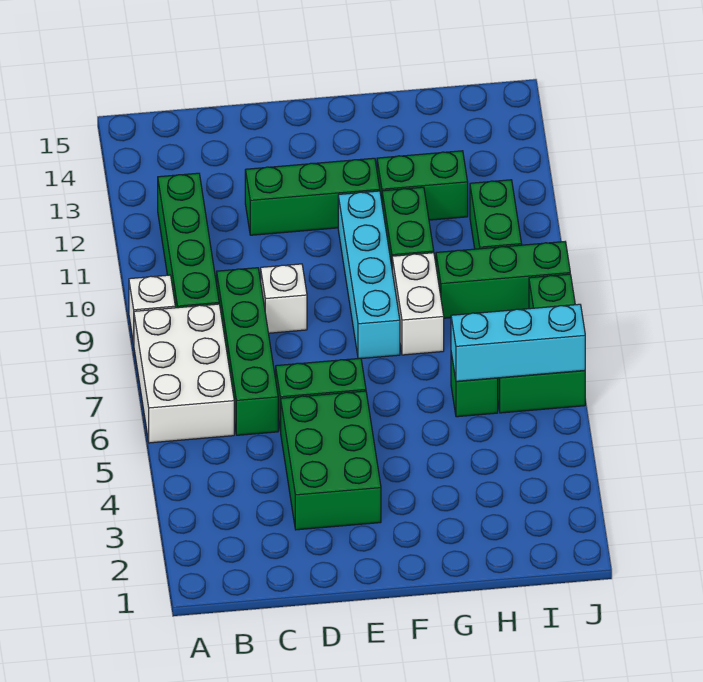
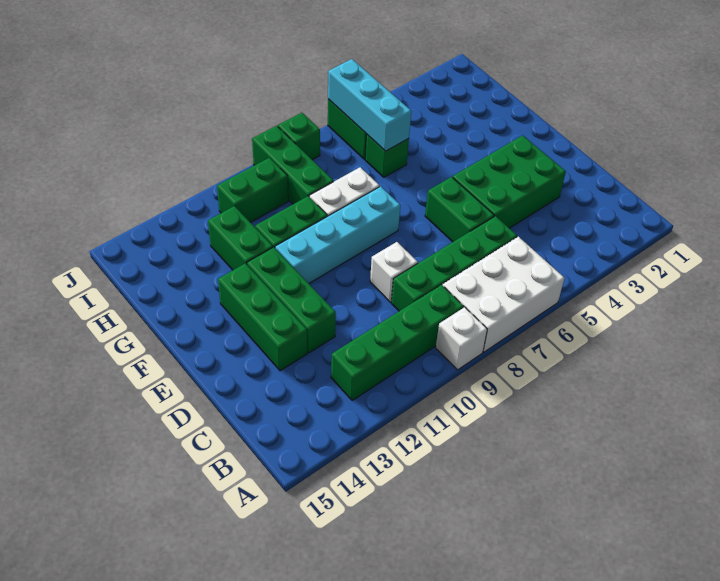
none -> green 1x3 brick [218,263,307,371]

